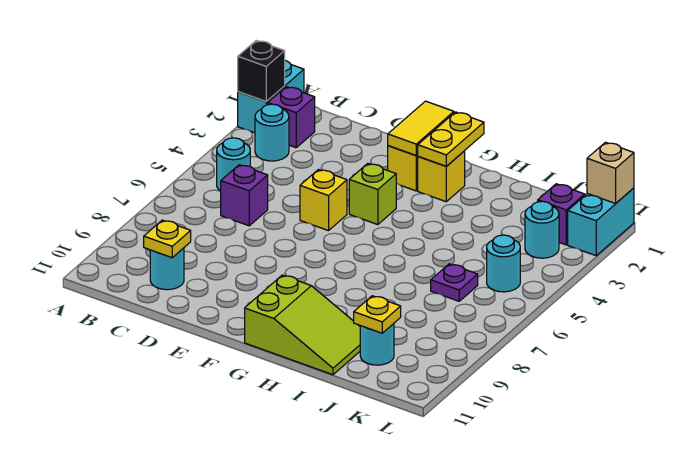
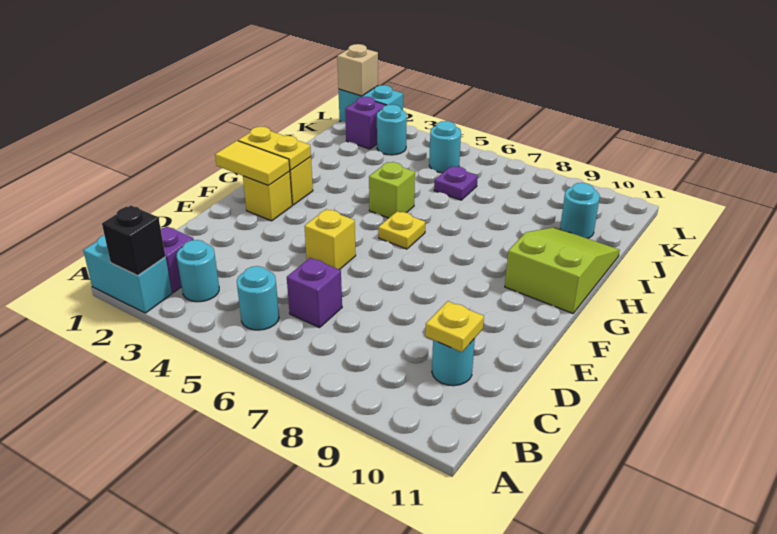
lime 1x1 brick [349,163,396,225] -> lime 1x1 brick moved to [369,162,415,218]
yellow 1x1 plate [354,296,401,333] -> yellow 1x1 plate moved to [378,211,425,249]

